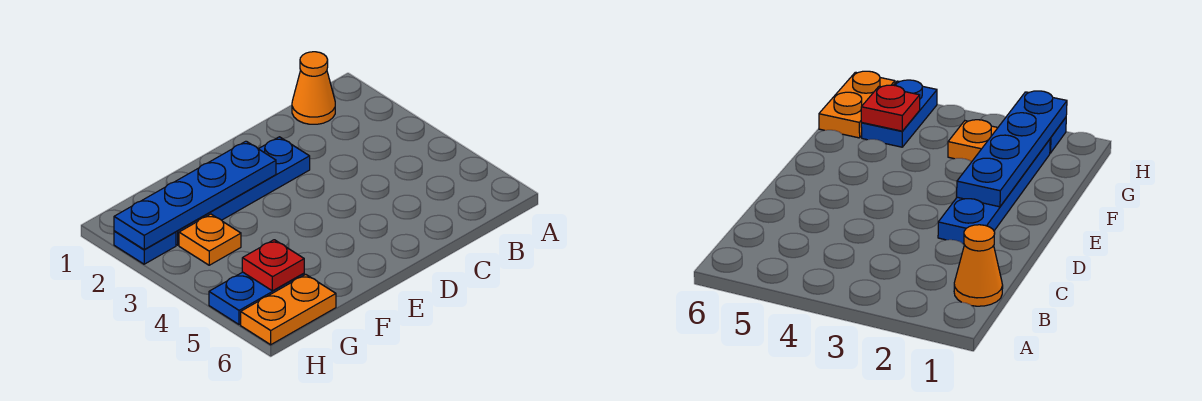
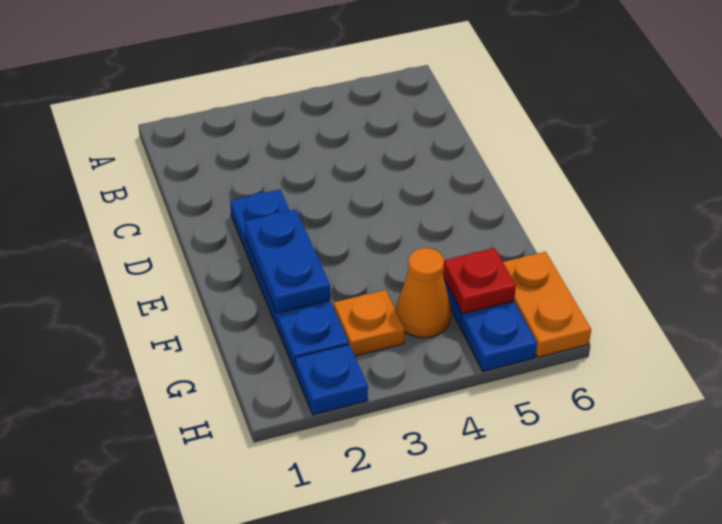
orange 1x1 cone [292,52,335,124] -> orange 1x1 cone moved to [396,248,451,338]
blue 1x4 plate [114,141,276,249] -> blue 1x2 plate [244,210,330,313]

